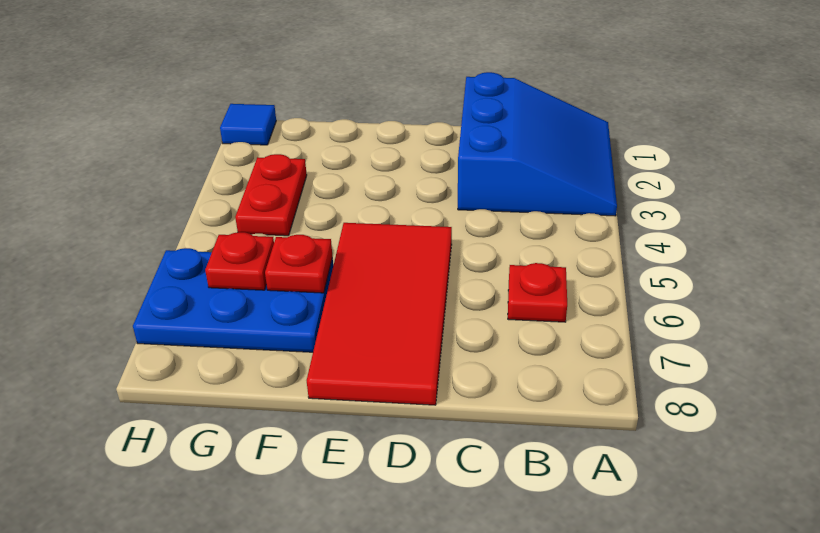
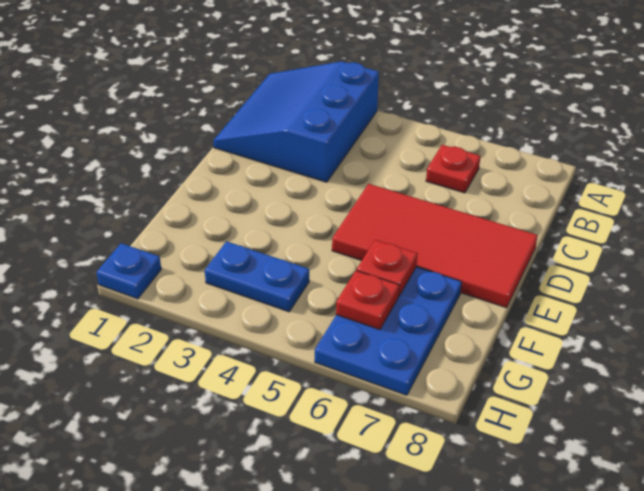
blue 3x3 slope [458,72,617,216] -> blue 3x3 slope turned to [213,61,379,182]
red 1x2 plate [235,154,307,236] -> blue 1x2 plate [205,241,309,312]
blue 1x1 tile [220,104,276,145] -> blue 1x1 plate [97,243,161,299]

